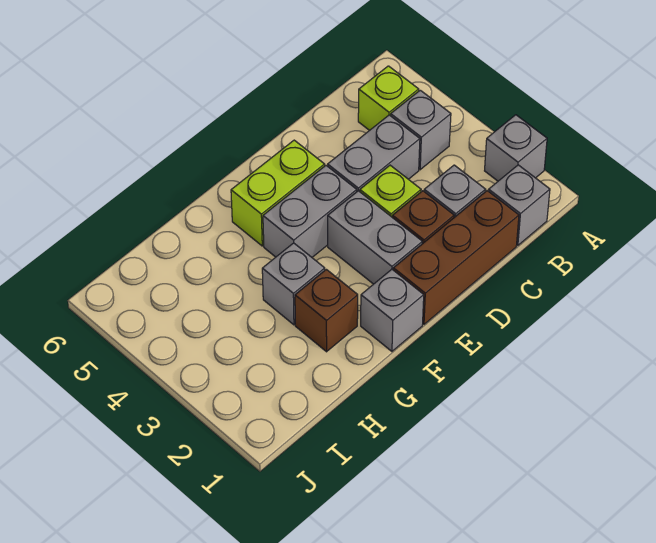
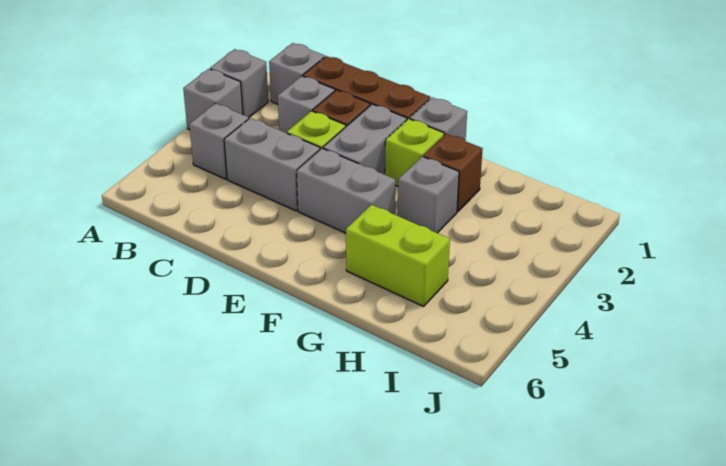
none -> grey 1x1 brick [183,69,243,130]
lime 1x1 brick [358,66,419,131] -> lime 1x1 brick moved to [385,119,444,186]
lime 1x2 brick [231,140,325,246] -> lime 1x2 brick moved to [346,205,450,306]

